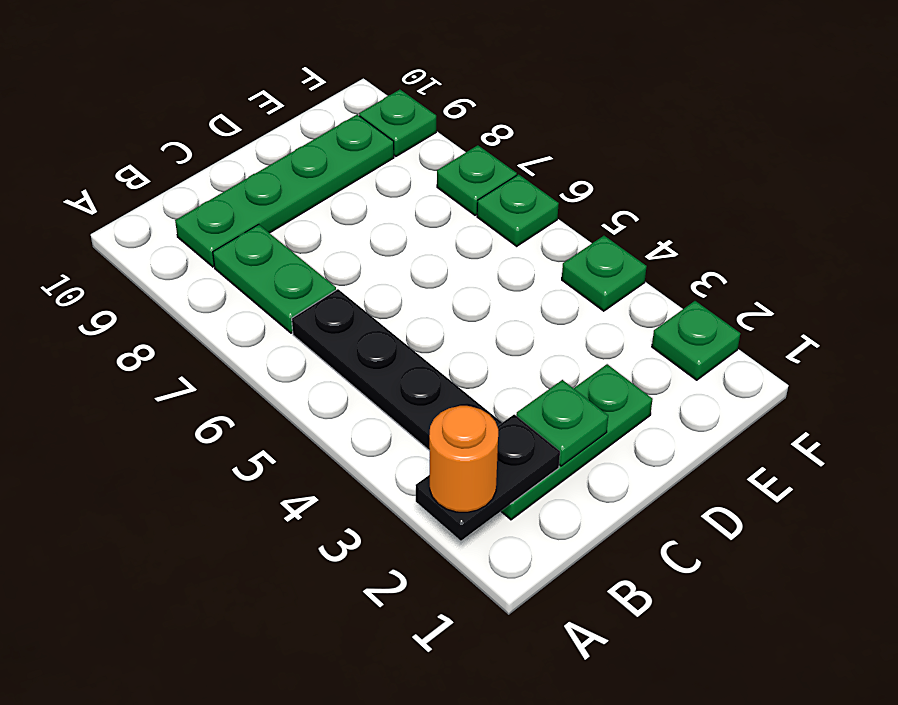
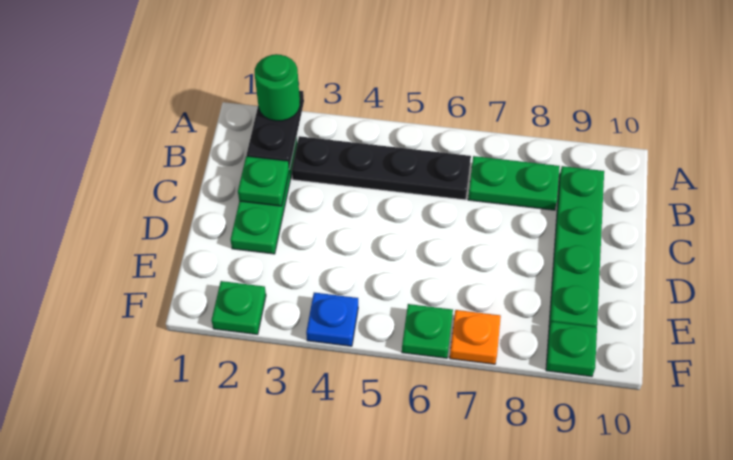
orange 1x1 round brick [429,406,498,512] -> green 1x1 round brick [255,54,300,121]
green 1x1 plate [562,236,647,311] -> blue 1x1 plate [306,293,358,346]
green 1x1 plate [437,145,517,215] -> orange 1x1 plate [450,310,501,364]

